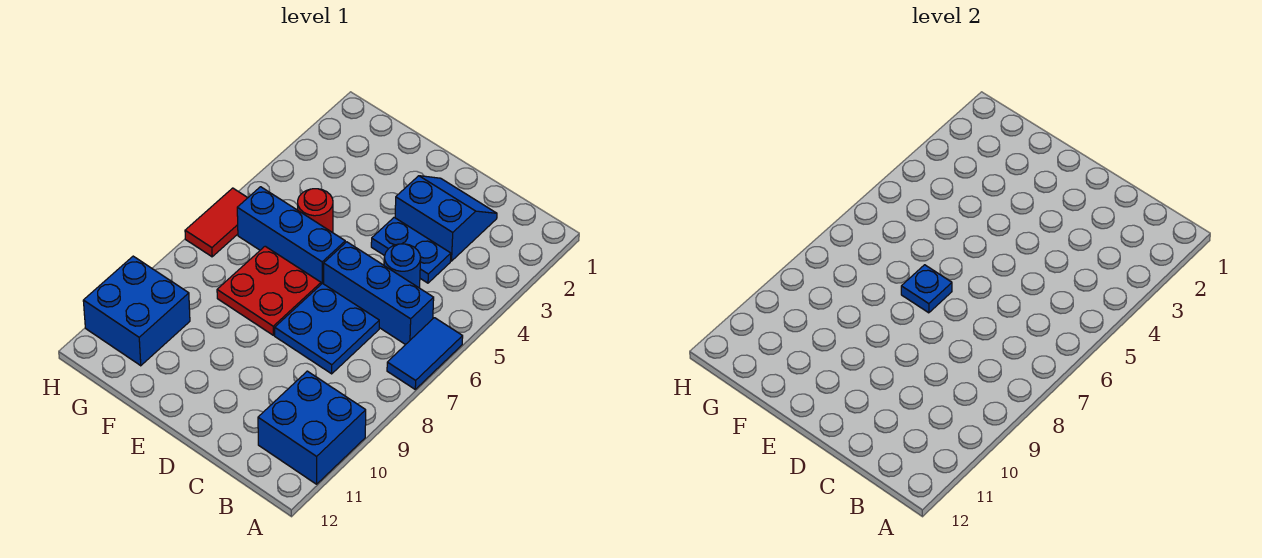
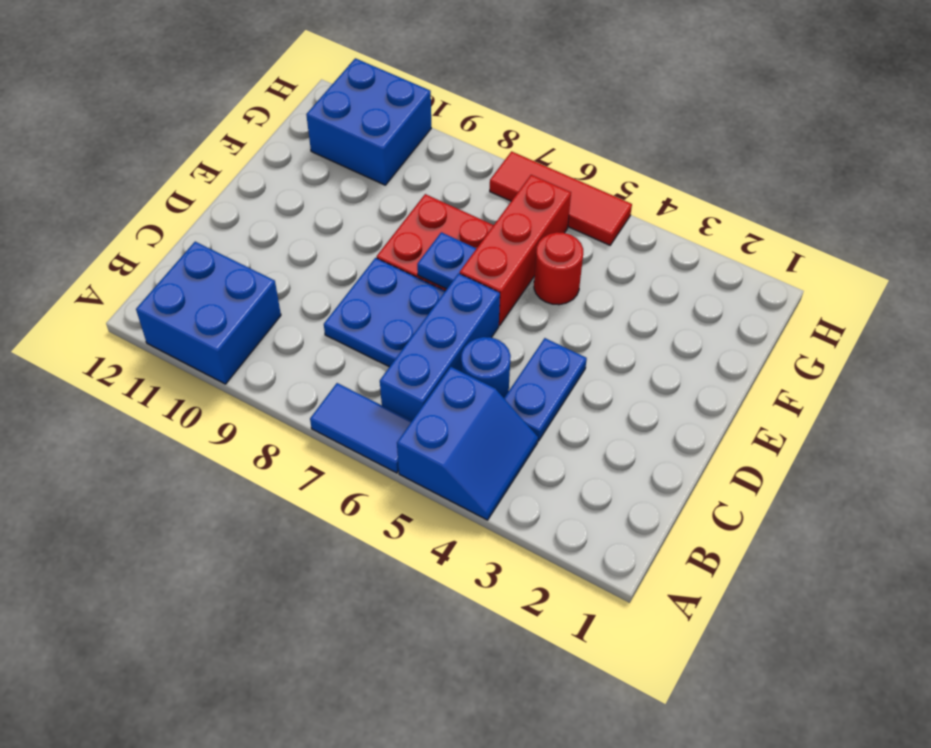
blue 2x2 slope [395,176,497,261] -> blue 2x2 slope moved to [397,367,538,520]
blue 1x3 brick [237,187,345,284] -> red 1x3 brick [460,175,571,325]
red 1x2 tile [185,188,248,257] -> red 1x3 tile [490,151,632,245]

